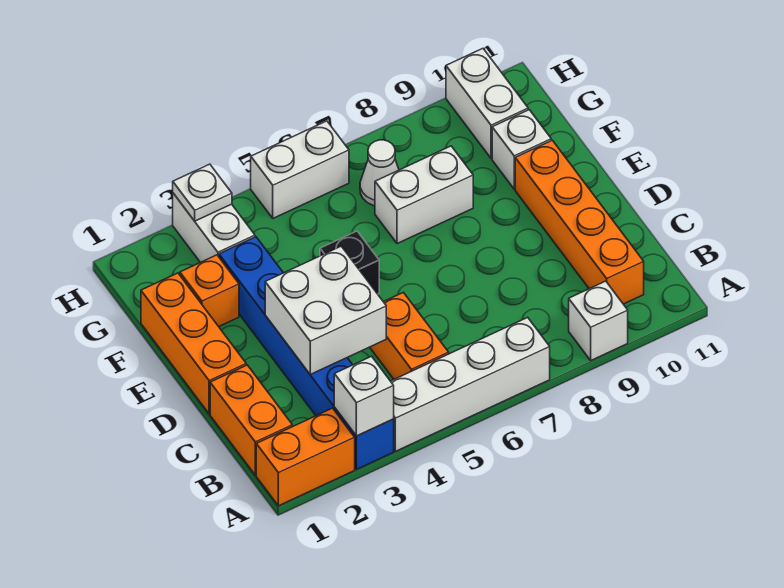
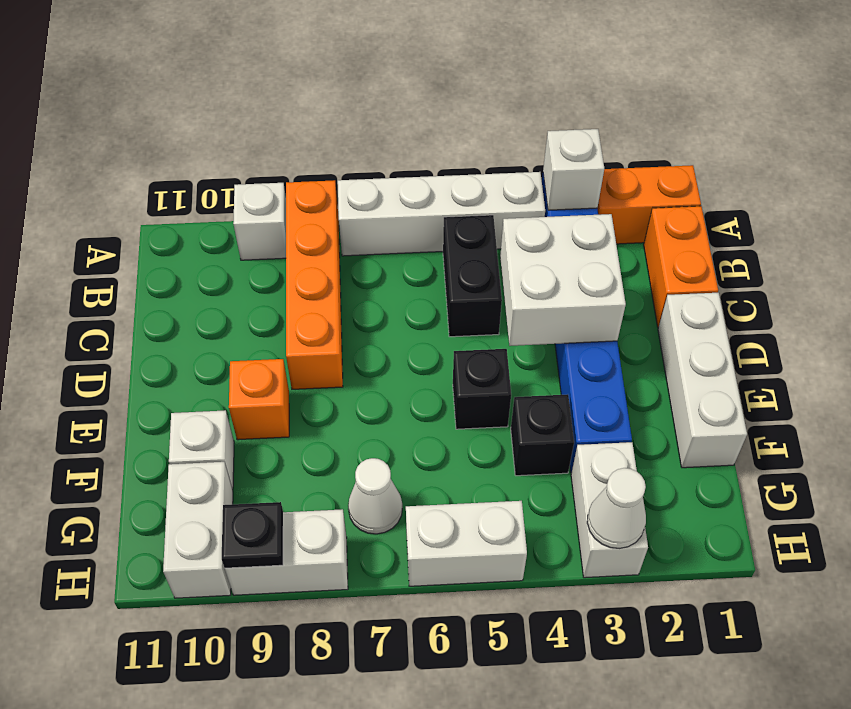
orange 1x2 brick [370,292,449,379] -> black 1x2 brick [443,215,502,337]
orange 1x4 brick [515,140,644,304] -> orange 1x4 brick moved to [286,180,343,389]
orange 1x3 brick [141,273,246,414] -> white 1x3 brick [658,293,747,468]
orange 1x1 brick [180,255,239,327] -> orange 1x1 brick moved to [229,359,289,440]
none -> black 1x1 brick [511,394,574,476]
white 1x2 brick [375,146,473,244] -> white 1x2 brick moved to [225,509,348,595]
white 1x1 plate [173,164,232,221] -> white 1x1 cone [587,468,646,549]
none -> black 1x1 plate [222,502,283,568]

